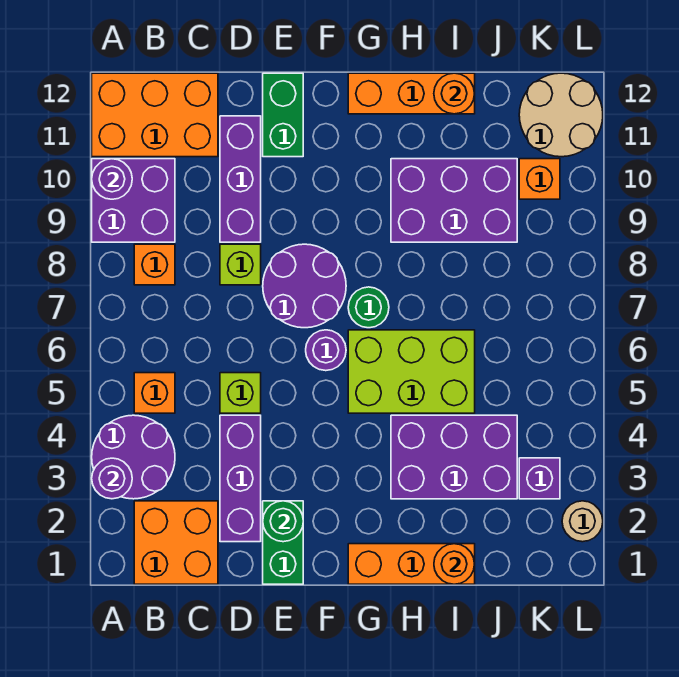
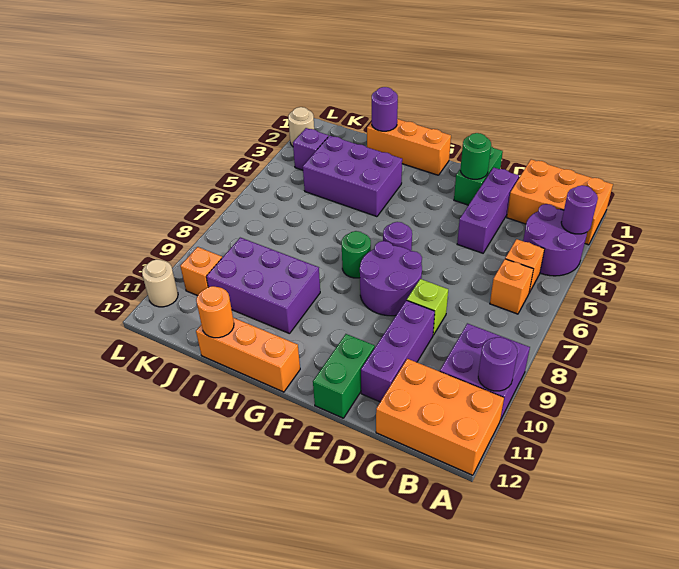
orange 2x2 brick [134,501,218,584] -> orange 2x3 brick [507,159,613,245]
orange 1x1 brick [134,244,175,285] -> orange 1x1 brick moved to [490,259,533,314]
lime 1x1 brick [220,373,261,413] -> none
lime 2x3 brick [348,330,475,413] -> none
orange 1x1 round brick [434,544,475,584] -> purple 1x1 round brick [372,87,398,131]
tan 2x2 round brick [519,73,603,157] -> tan 1x1 round brick [142,259,178,307]

